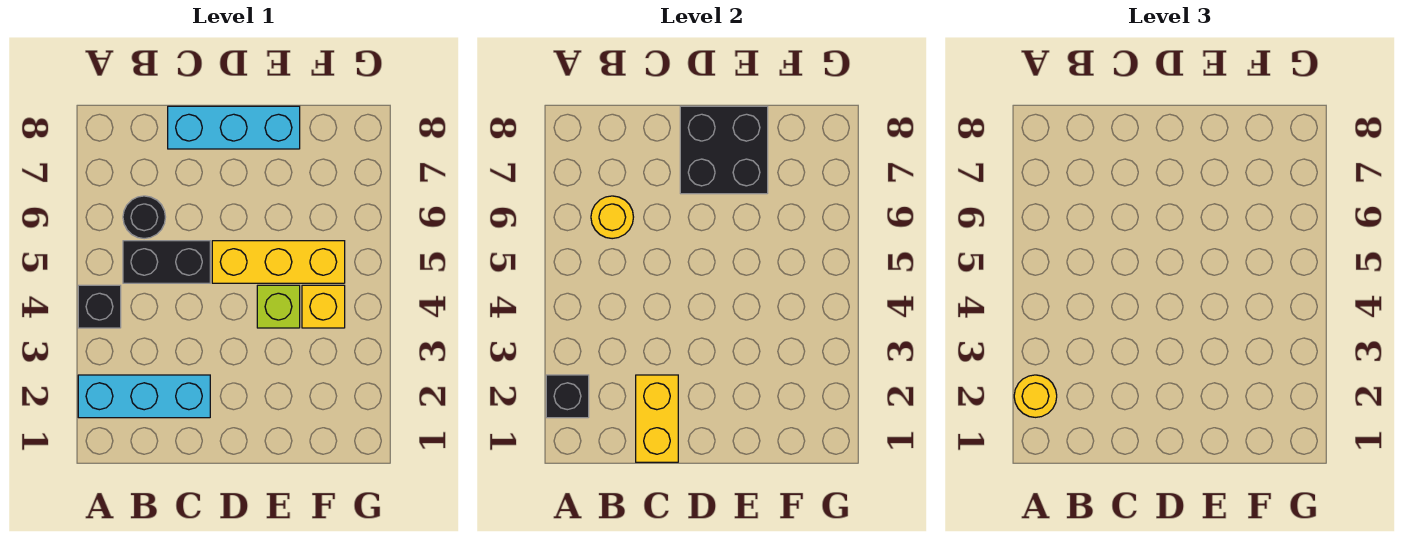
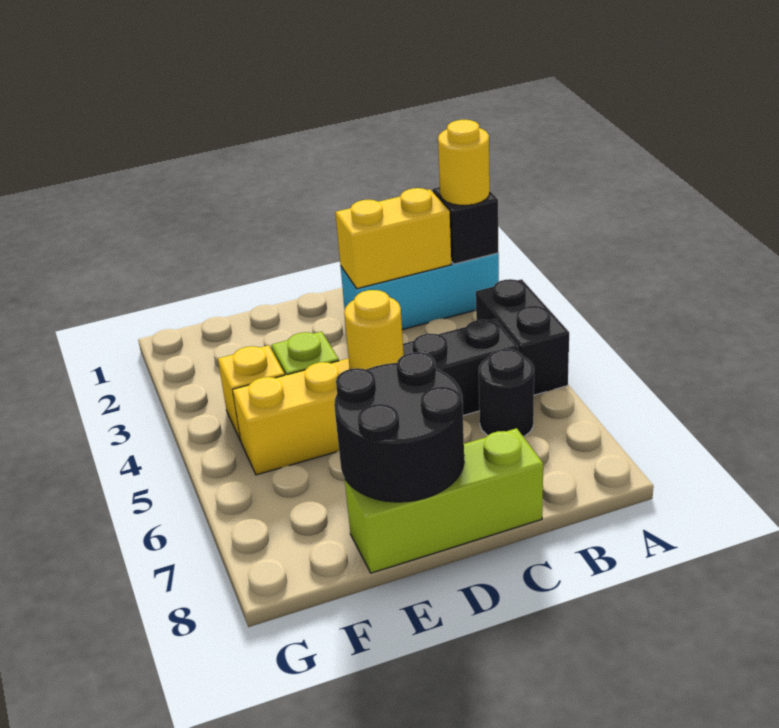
black 1x1 brick [78,285,121,328] -> black 1x2 brick [476,279,569,395]
yellow 1x1 round brick [591,196,633,239] -> yellow 1x1 round brick moved to [344,290,404,369]
yellow 1x2 brick [636,375,678,462] -> yellow 1x2 brick turned to [335,188,451,289]
cyan 1x3 brick [168,106,300,149] -> lime 1x3 brick [345,428,543,573]
black 2x2 brick [680,106,768,194] -> black 2x2 round brick [334,352,464,502]

